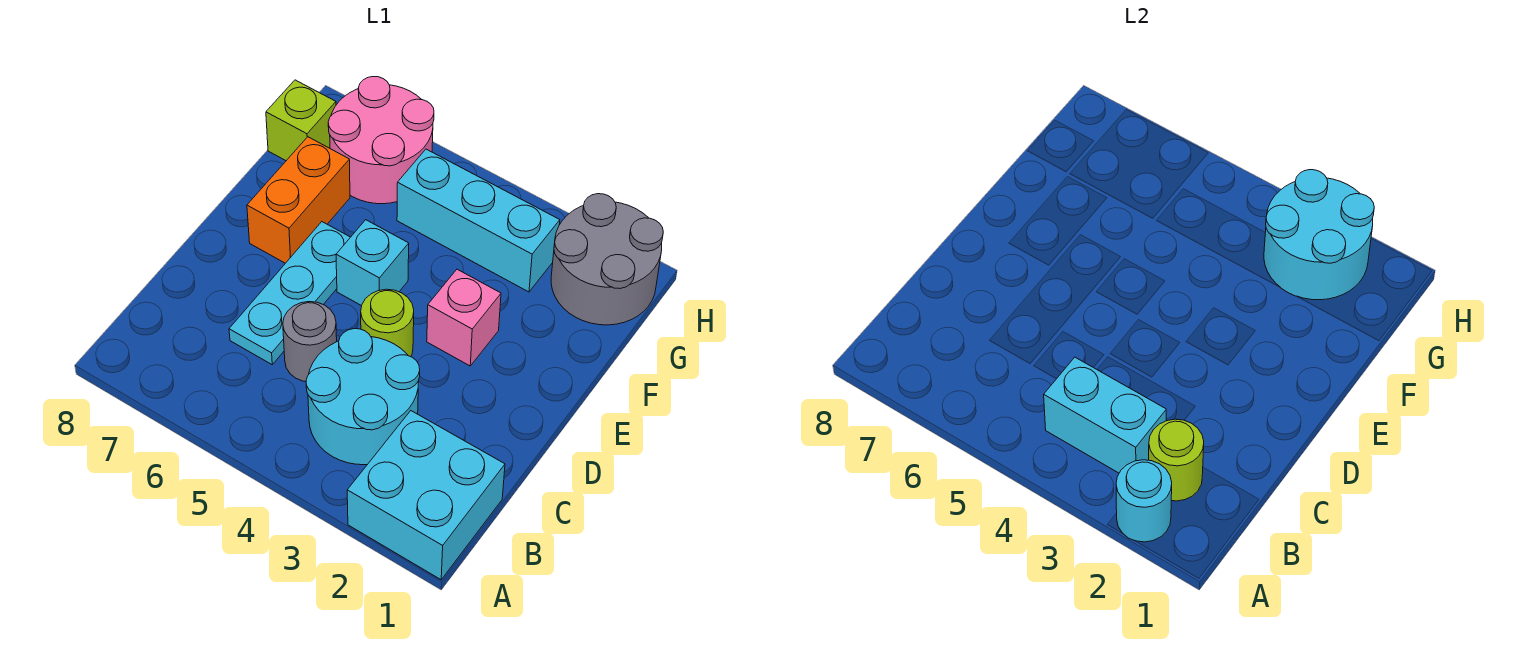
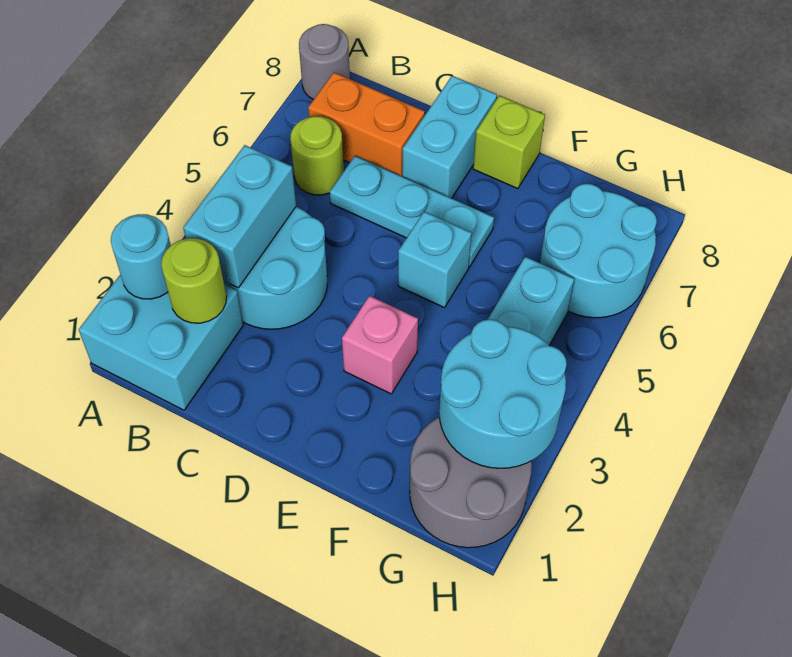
grey 1x1 round brick [283,302,337,382] -> grey 1x1 round brick moved to [299,24,350,100]
lime 1x1 round brick [361,289,414,357] -> lime 1x1 round brick moved to [290,116,344,195]
none -> cyan 1x2 brick [402,76,497,198]
orange 1x2 brick [247,137,350,263] -> orange 1x2 brick moved to [308,73,425,176]
pink 2x2 round brick [328,77,434,204] -> cyan 2x2 round brick [540,184,657,318]
lime 1x1 brick [266,80,336,161] -> lime 1x1 brick moved to [473,95,545,189]

